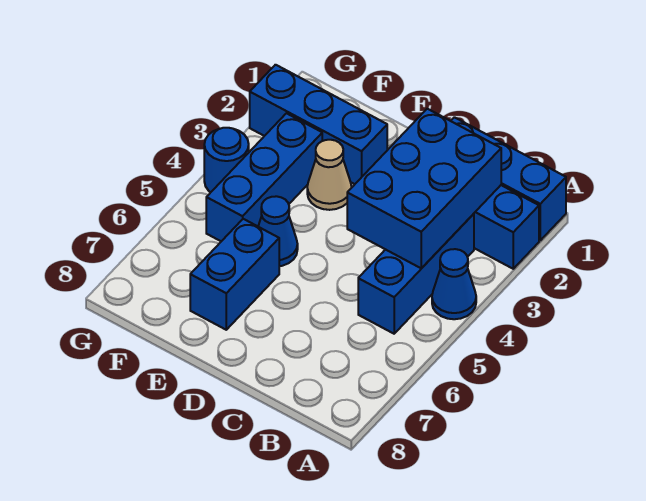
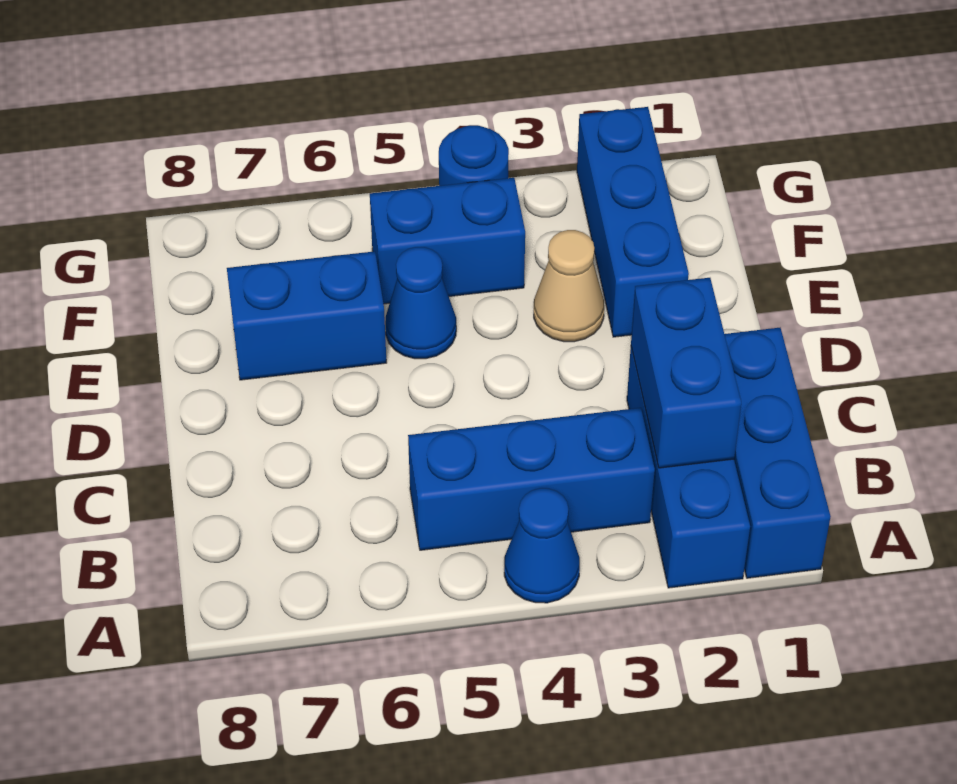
blue 2x3 brick [347,109,501,268] -> blue 1x2 brick [631,278,741,468]
blue 1x3 brick [206,113,322,241] -> blue 1x2 brick [370,178,525,304]

